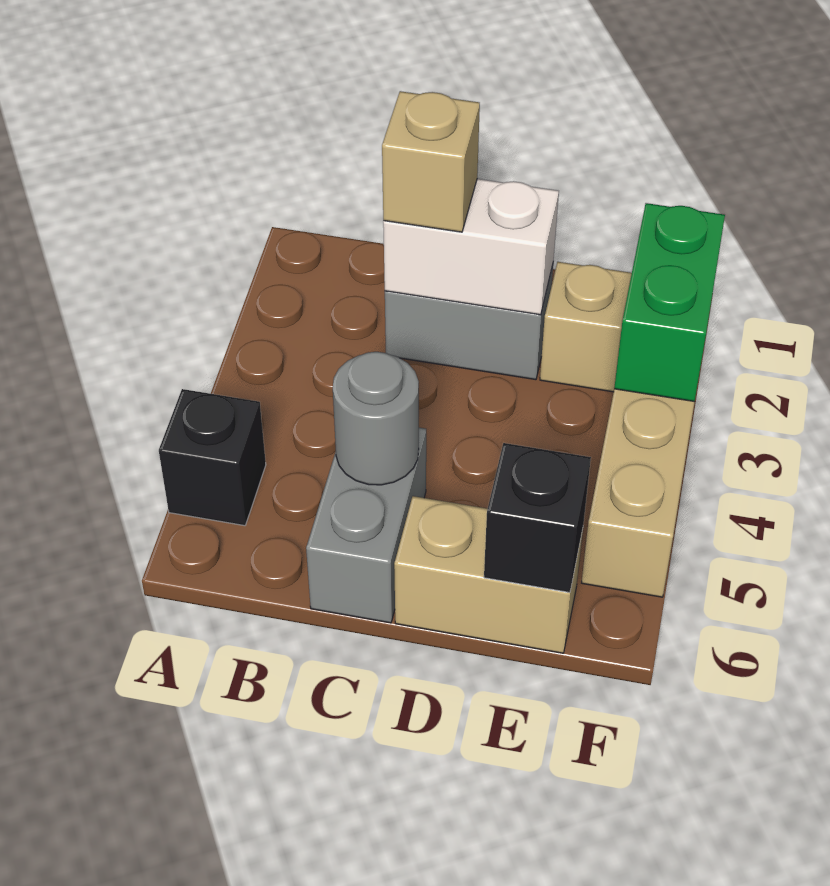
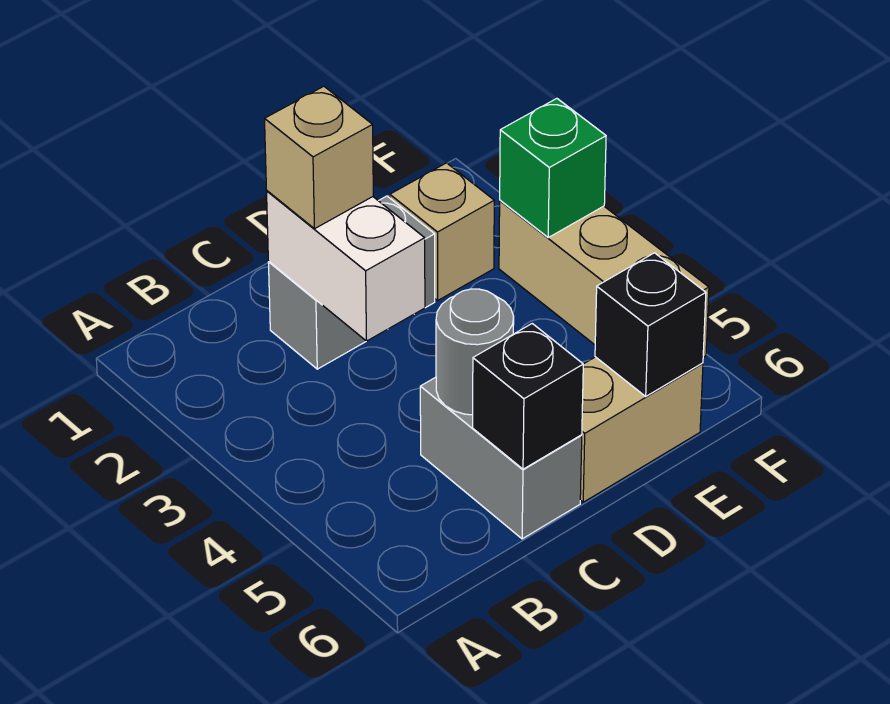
black 1x1 brick [159,389,266,526] -> black 1x1 brick moved to [473,324,583,469]
white 1x2 brick [383,179,559,315] -> white 1x2 brick turned to [267,191,425,341]
green 1x2 brick [614,203,725,402] -> green 1x1 brick [500,99,606,237]

